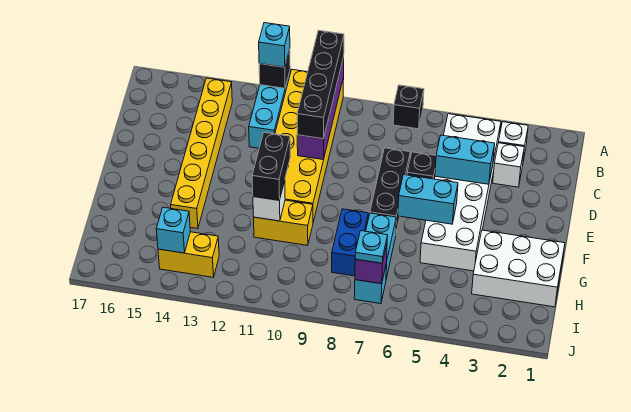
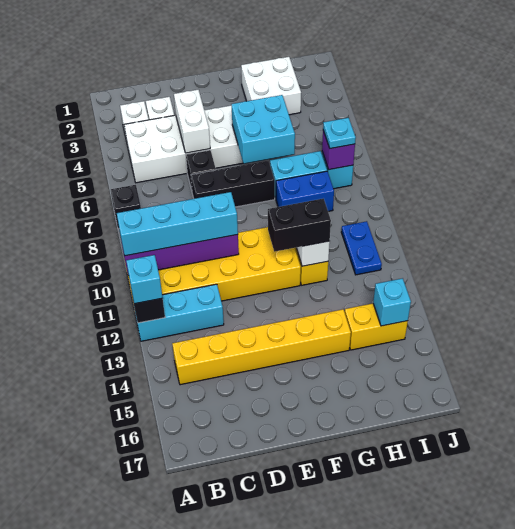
black 1x4 brick [297,30,344,139] -> cyan 1x4 brick [117,192,238,256]
cyan 1x2 brick [435,135,495,184] -> white 1x2 brick [174,90,210,153]
cyan 1x2 brick [398,175,458,224] -> cyan 2x2 brick [232,95,295,164]
white 2x3 brick [472,230,565,307] -> white 2x2 brick [241,57,301,115]
none -> blue 1x2 plate [341,221,382,275]
yellow 1x2 brick [158,232,219,277] -> yellow 1x2 brick turned to [345,303,408,350]

